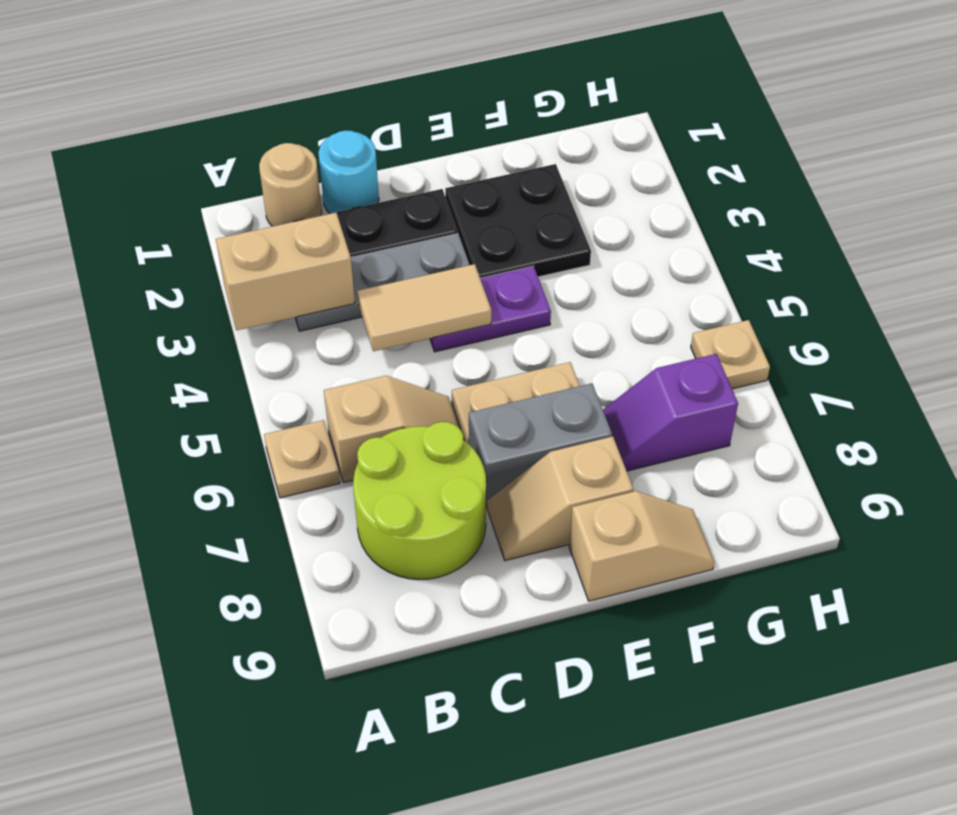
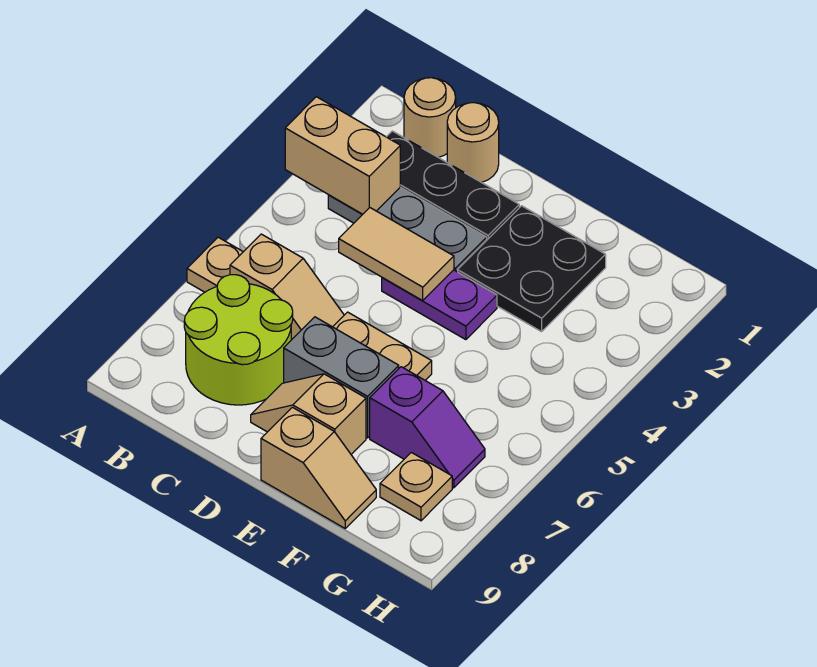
cyan 1x1 round brick [318,130,379,213] -> tan 1x1 round brick [447,103,499,182]
purple 1x2 slope [603,354,738,471] -> purple 1x2 slope turned to [370,367,485,488]
tan 1x1 plate [691,320,770,389] -> tan 1x1 plate moved to [380,452,452,521]

